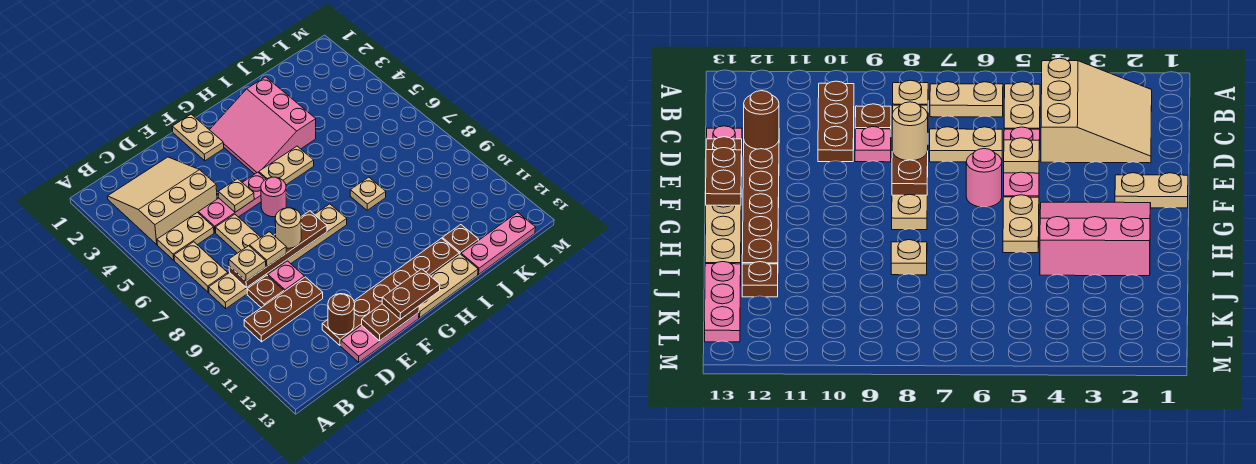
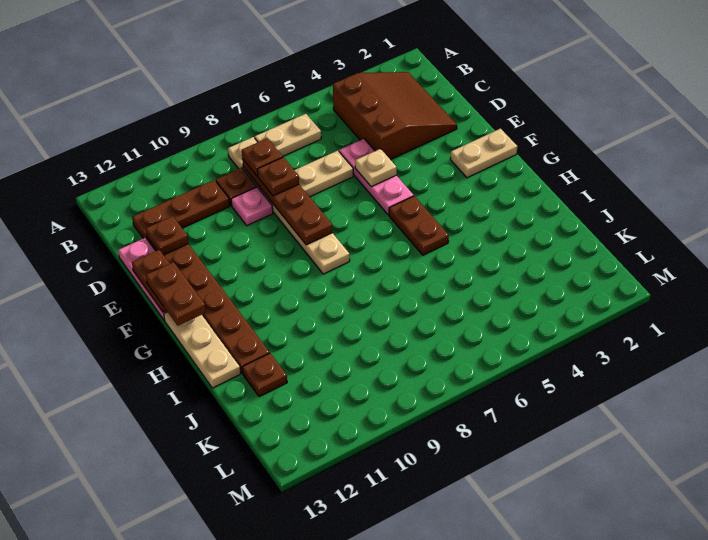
tan 3x3 slope [108,157,217,245] -> brown 3x3 slope [333,72,457,160]
tan 1x2 plate [157,212,214,260] -> none
brown 1x3 plate [244,277,323,342] -> brown 1x3 plate turned to [132,180,230,239]
tan 1x1 plate [229,246,266,281] -> brown 1x1 plate [242,138,283,176]
tan 1x1 plate [250,232,286,266] -> brown 1x1 plate [257,157,299,196]
brown 1x1 round brick [328,294,355,335] -> brown 1x1 plate [146,216,188,255]
tan 1x1 round brick [275,208,301,248] -> none
pink 1x1 round brick [261,177,286,217] -> none
pink 3x3 slope [210,77,316,174] -> none
tan 1x2 plate [259,146,314,185] -> brown 1x2 plate [389,196,449,255]
tan 1x1 plate [350,177,386,210] -> none
pink 1x3 plate [461,213,536,274] -> none

